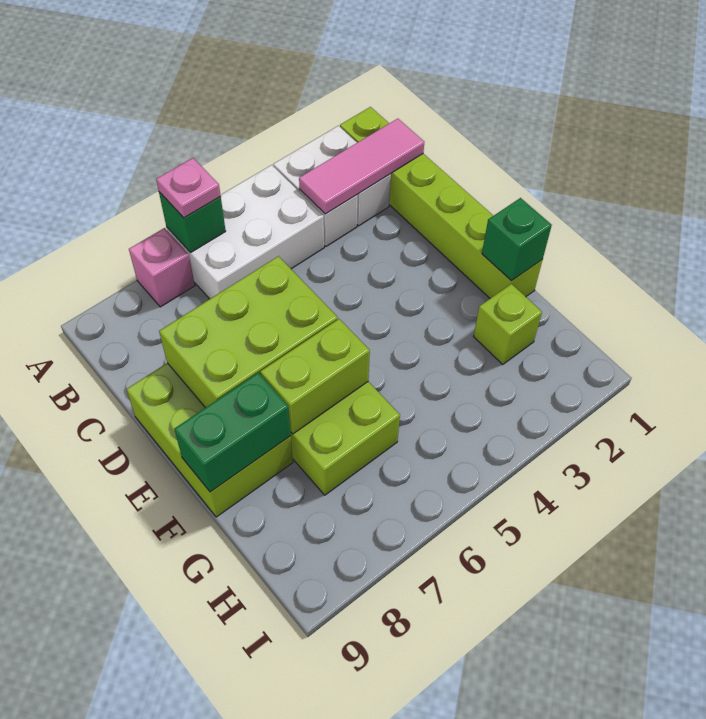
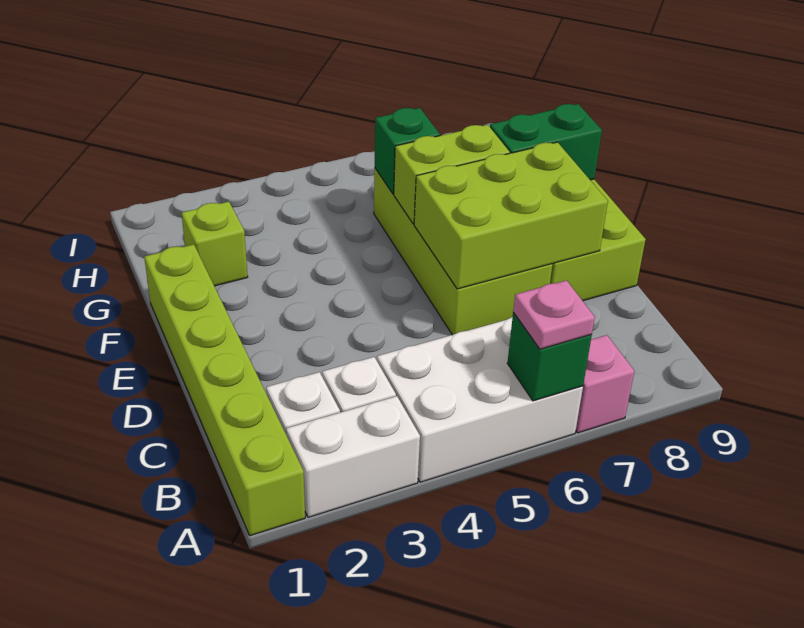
pink 1x3 tile [299,119,424,214] -> none
green 1x1 brick [482,198,552,281] -> green 1x1 brick moved to [375,108,440,194]

